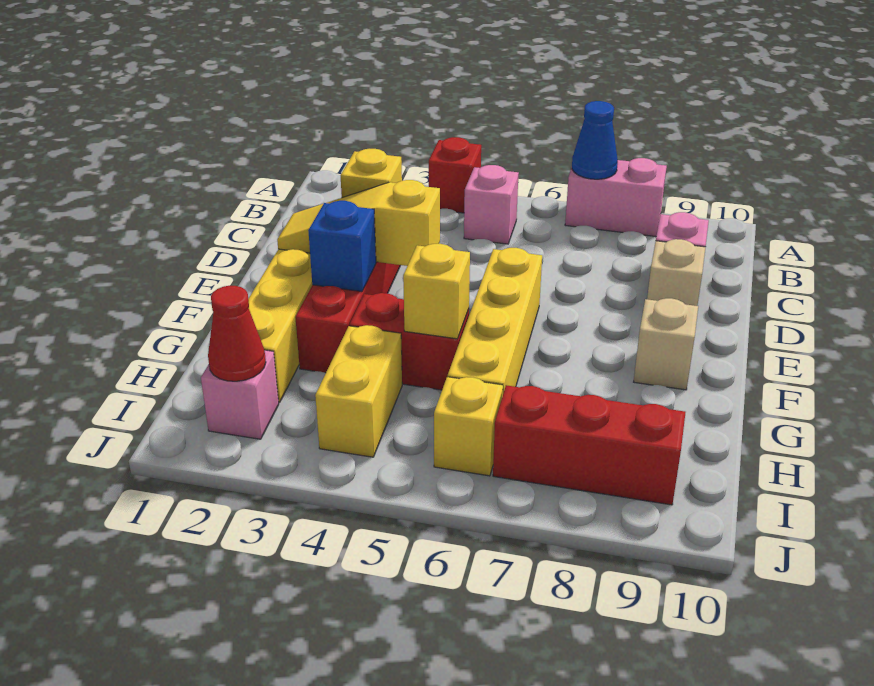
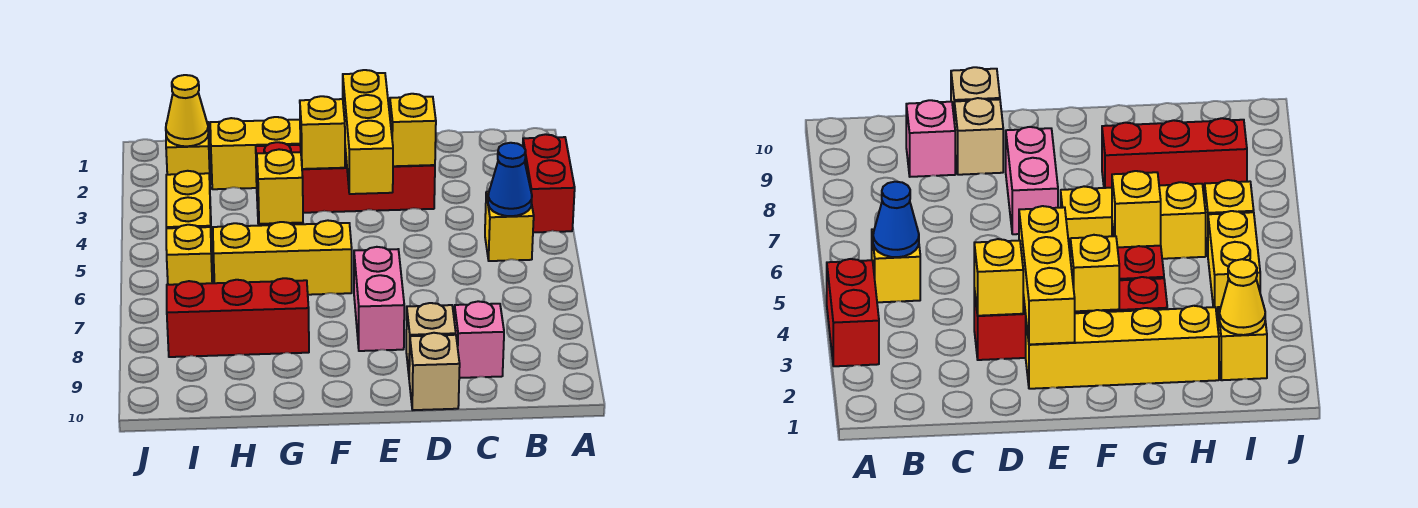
red 1x1 brick [429,137,481,213] -> red 1x2 brick [523,134,575,232]
pink 1x2 brick [565,158,667,237] -> pink 1x2 brick moved to [354,247,404,351]
blue 1x1 cone [572,101,618,179] -> blue 1x1 cone moved to [488,143,532,216]
pink 1x1 brick [464,165,519,244] -> yellow 1x1 brick [485,192,534,261]
yellow 1x3 slope [277,180,440,266] -> yellow 1x3 brick [343,70,393,194]
yellow 1x4 brick [448,248,542,393] -> yellow 1x3 brick [213,220,352,295]
blue 1x1 brick [308,201,376,292] -> yellow 1x1 brick [300,96,345,169]
tan 1x1 brick [634,298,698,390] -> tan 1x1 brick moved to [409,333,460,410]
yellow 1x2 brick [315,325,402,457] -> yellow 1x2 brick turned to [166,171,212,252]
pink 1x1 brick [201,350,279,439] -> yellow 1x1 brick [166,122,210,178]
red 1x1 cone [208,286,266,381] -> yellow 1x1 cone [166,75,208,146]
red 1x3 brick [493,385,686,505] -> red 1x3 brick turned to [167,278,309,357]

